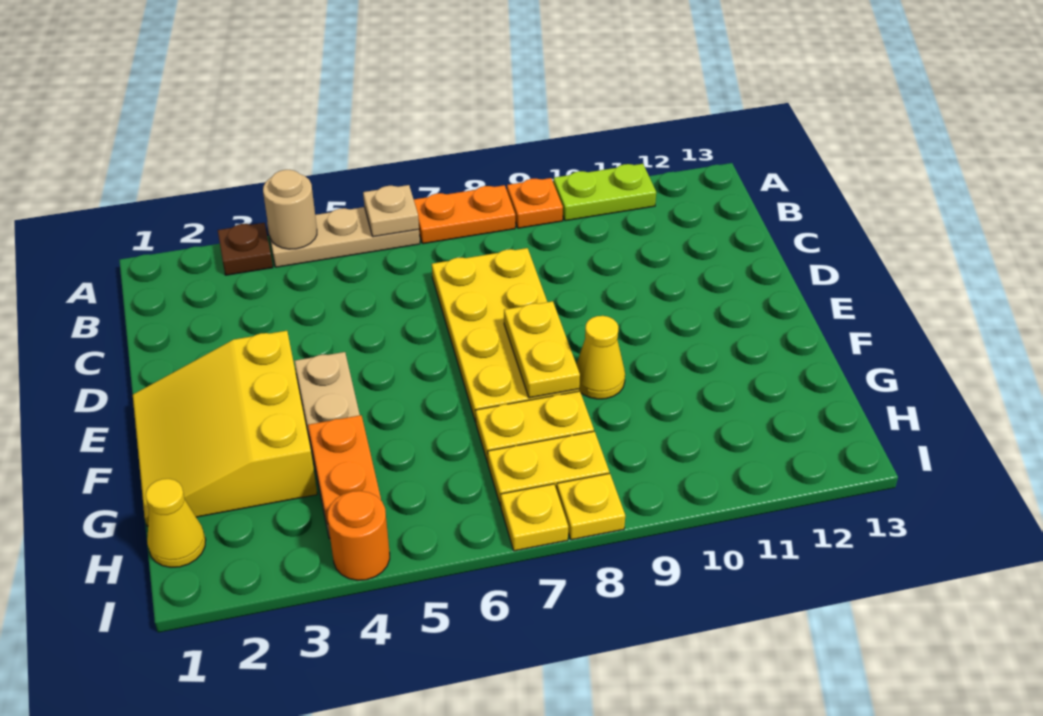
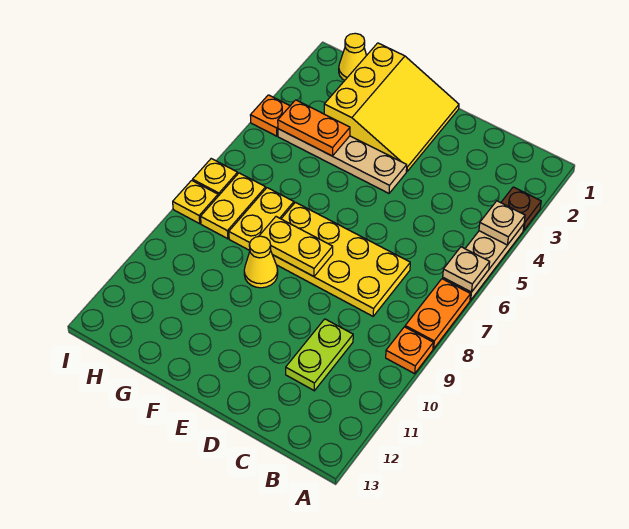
tan 1x1 round brick [263,170,317,249] -> tan 1x1 plate [479,201,525,245]
lime 1x2 plate [553,164,656,221] -> lime 1x2 plate moved to [286,319,353,391]
yellow 3x3 slope [133,331,317,526] -> yellow 3x3 slope turned to [324,43,459,171]
orange 1x1 round brick [328,491,390,580] -> orange 1x1 plate [250,95,290,136]

